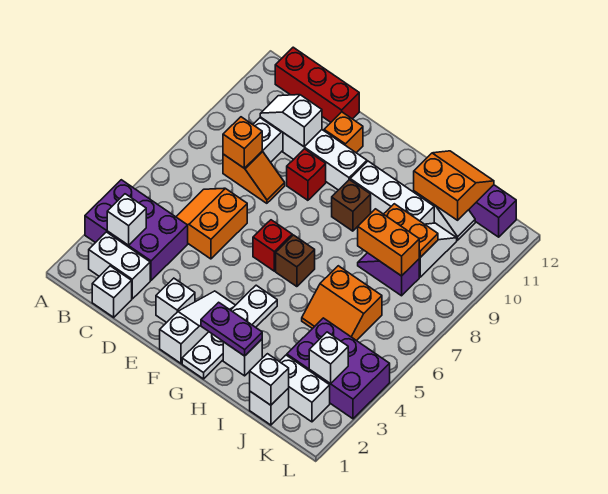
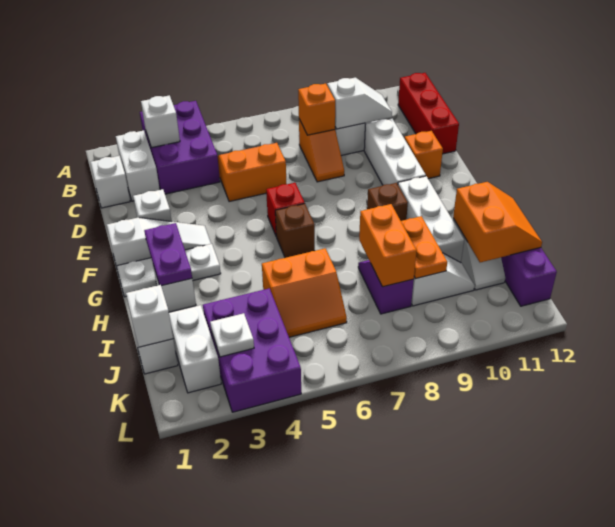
white 1x2 slope [260,95,322,147] -> white 1x2 slope turned to [327,78,392,129]
red 1x1 brick [287,149,326,200] -> none
white 1x4 plate [182,285,277,379] -> white 1x3 plate [117,244,221,297]
orange 2x2 slope [302,266,382,341] -> orange 2x2 slope turned to [262,248,347,337]
white 1x1 brick [309,332,348,384] -> white 1x1 plate [210,313,254,357]

